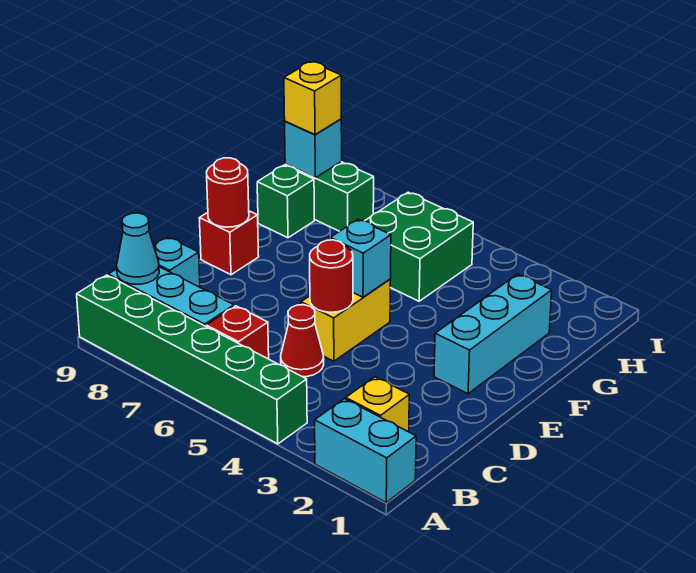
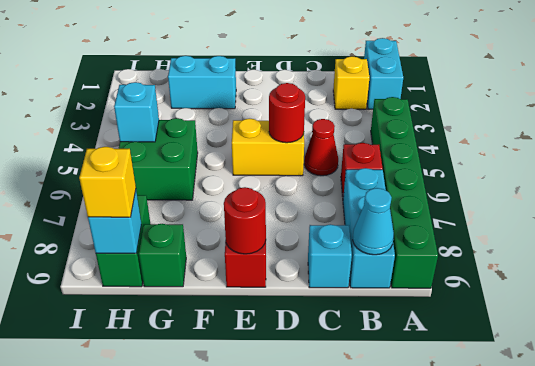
cyan 1x3 brick [434,274,552,394] -> cyan 1x2 brick [168,56,236,109]
cyan 1x1 brick [330,219,391,297] -> cyan 1x1 brick moved to [114,82,159,142]

